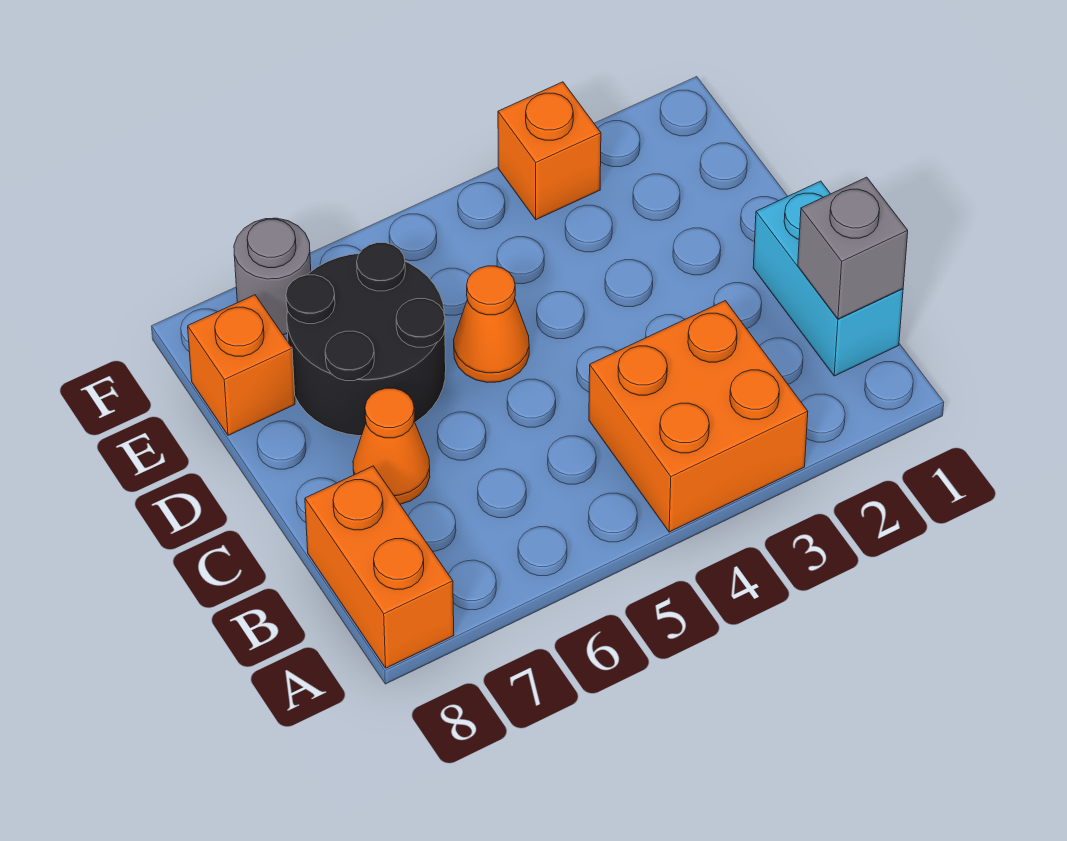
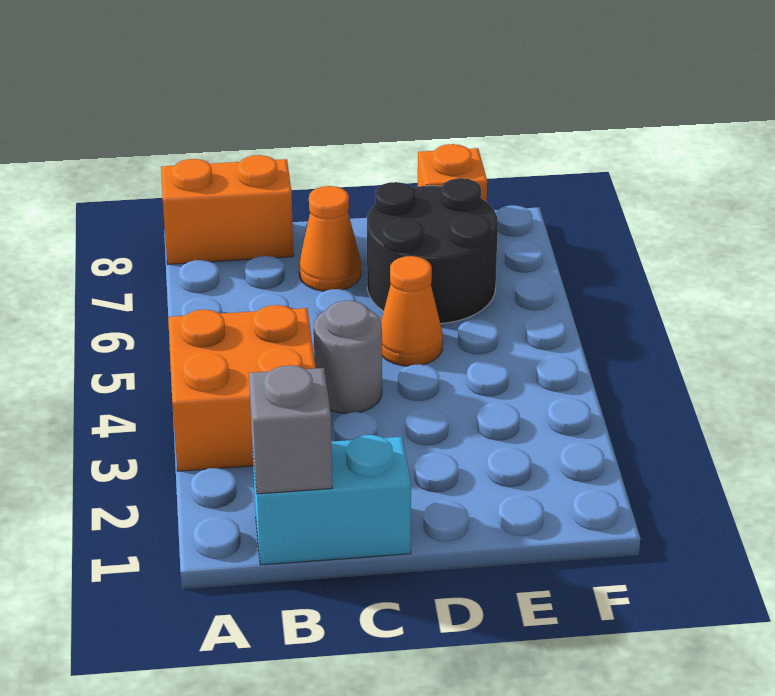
orange 1x1 brick [498,82,601,220] -> none
grey 1x1 round brick [234,218,311,335] -> grey 1x1 round brick moved to [314,301,382,413]

